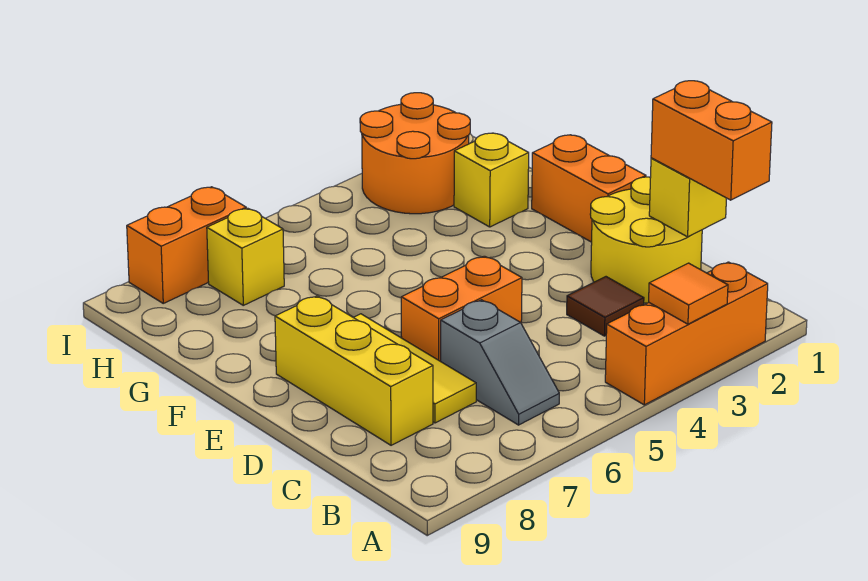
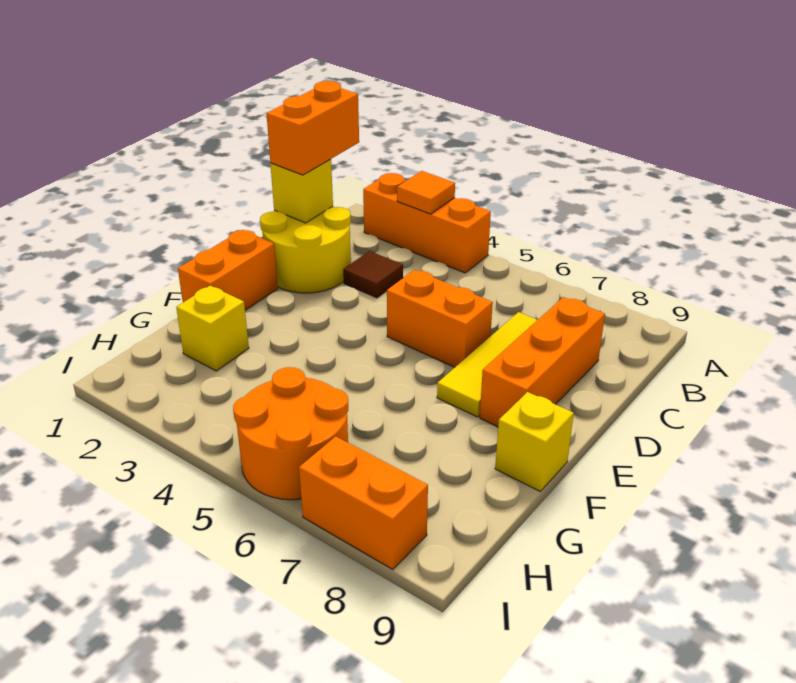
grey 1x2 slope [441,300,559,425] -> none
yellow 1x3 brick [275,296,433,445] -> orange 1x3 brick [480,297,605,427]
orange 2x2 round brick [360,93,470,214] -> orange 2x2 round brick moved to [233,367,348,500]
yellow 1x1 brick [207,208,284,305] -> yellow 1x1 brick moved to [495,392,574,491]

